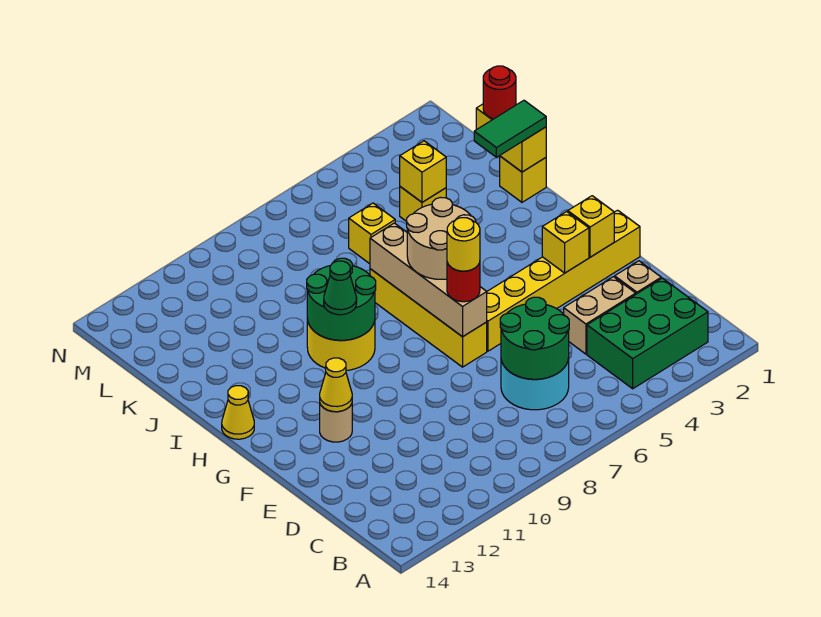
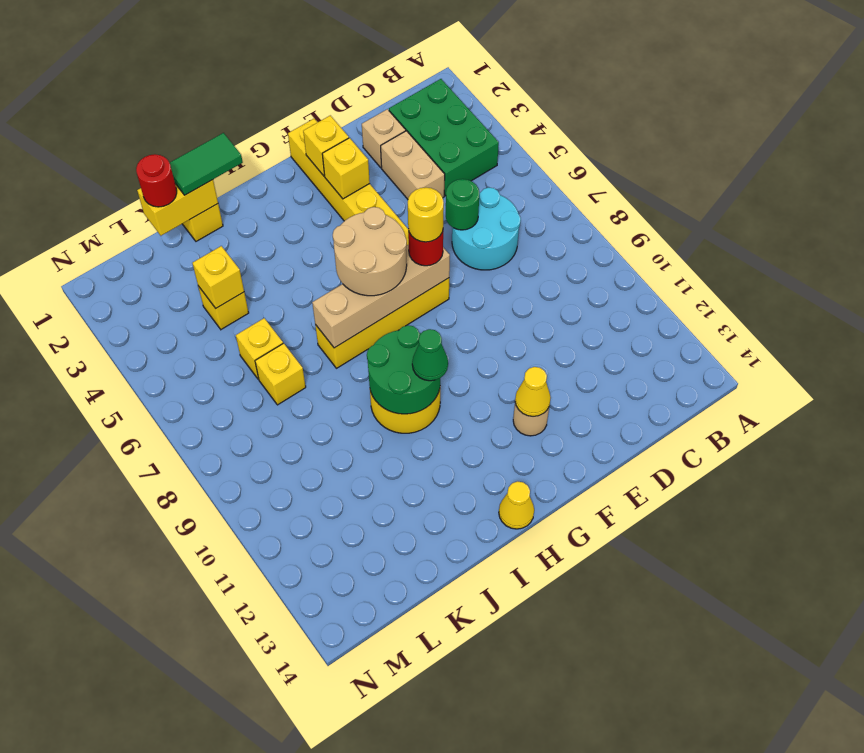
green 2x2 round brick [500,297,569,379] -> green 1x1 round brick [446,179,479,230]
green 1x2 tile [474,100,546,158] -> green 1x2 tile turned to [170,133,243,195]
none -> yellow 1x1 brick [255,343,306,405]

